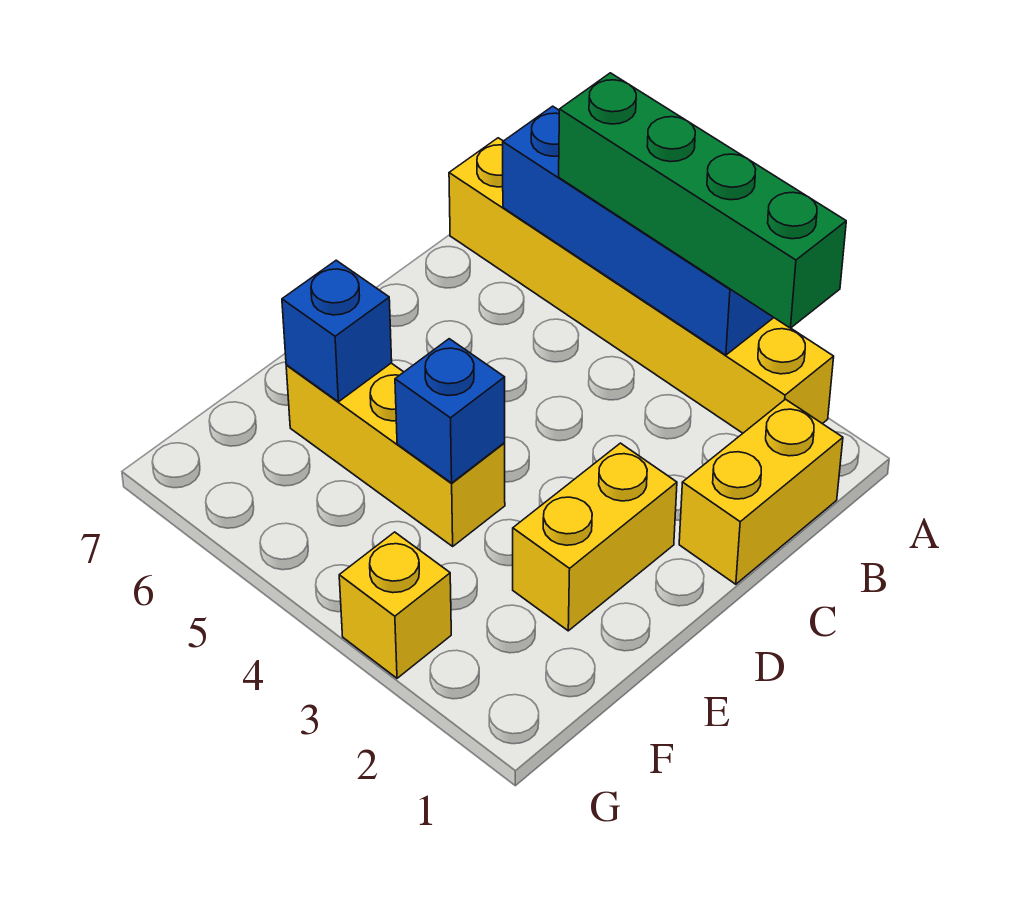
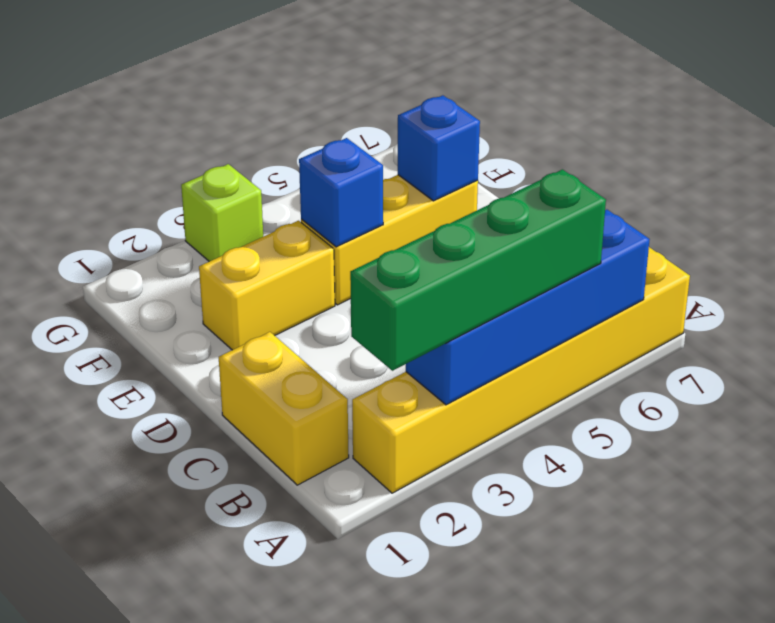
yellow 1x2 brick [513,443,677,631] -> yellow 1x2 brick turned to [199,221,335,350]
yellow 1x1 brick [339,532,451,678] -> lime 1x1 brick [181,164,263,261]

